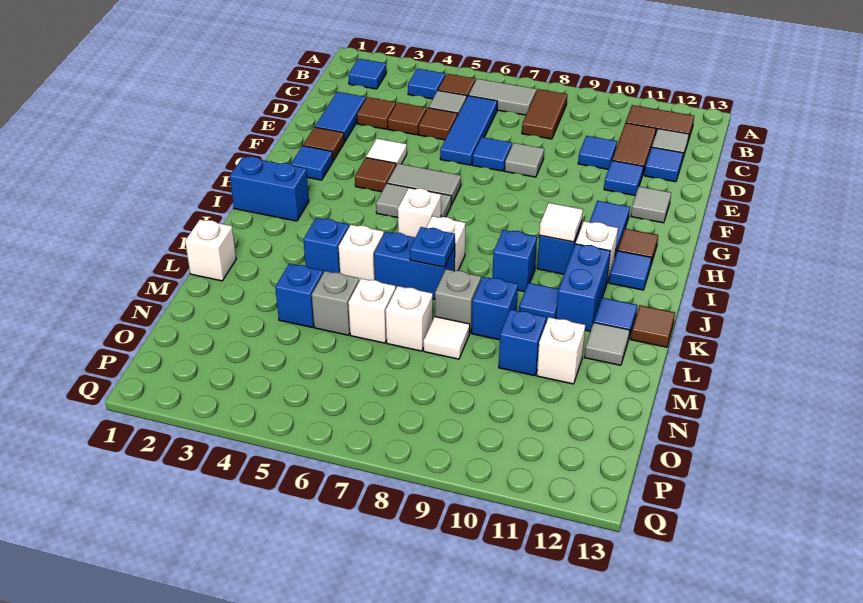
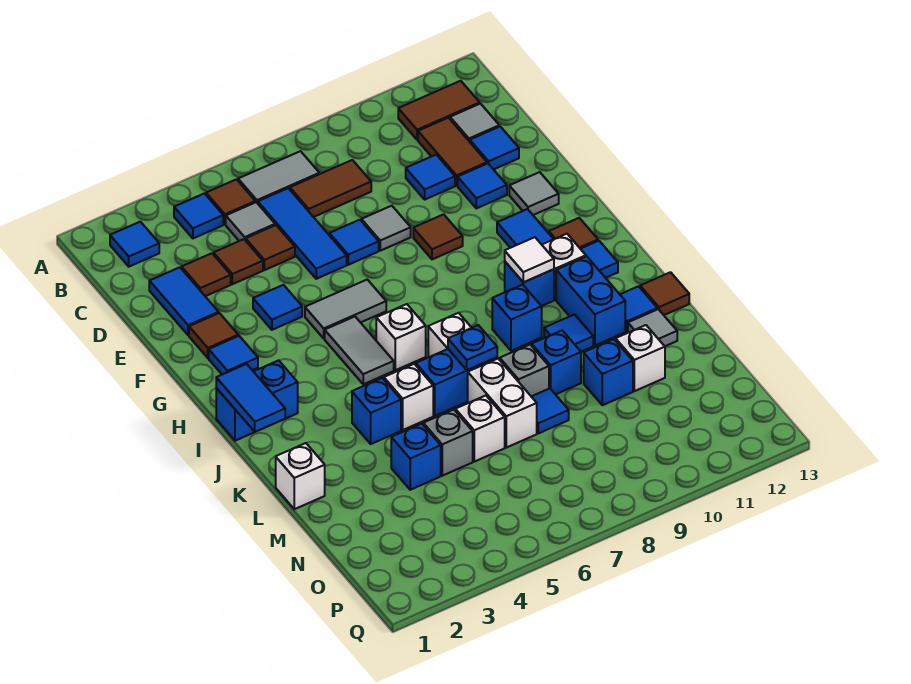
brown 1x2 tile [522,89,567,139] -> brown 1x2 tile turned to [290,160,371,217]
white 1x1 tile [366,139,407,165] -> blue 1x1 tile [253,285,302,330]
brown 1x1 tile [355,158,396,192] -> brown 1x1 tile moved to [413,214,463,259]
grey 1x2 tile [376,183,451,218] -> grey 1x2 tile turned to [325,317,394,384]
none -> blue 1x2 tile [216,364,285,432]
white 1x1 brick [386,286,433,351] -> white 1x2 brick [468,359,537,448]
white 1x1 tile [423,317,470,359] -> blue 1x1 tile [531,388,569,433]

